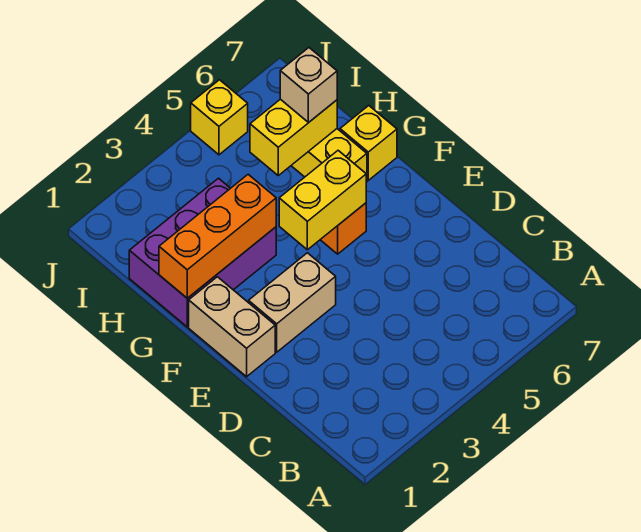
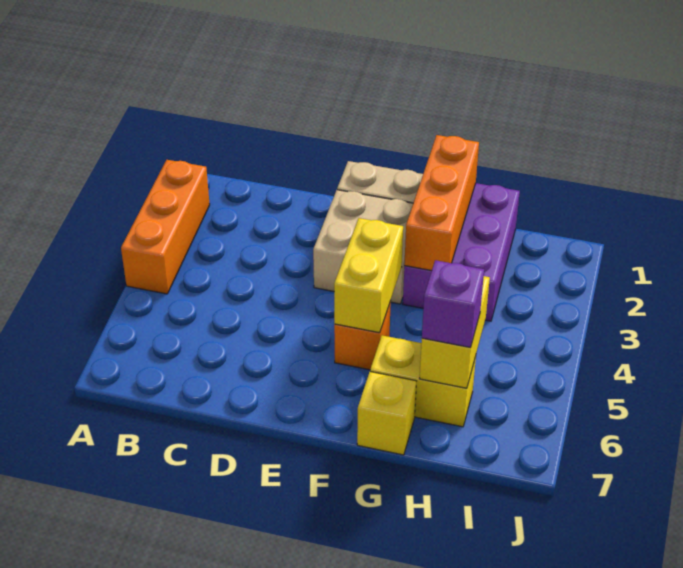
none -> orange 1x3 brick [121,160,210,294]
tan 1x2 brick [249,253,336,352] -> tan 2x2 brick [313,190,413,304]
tan 1x1 brick [280,48,337,122] -> purple 1x1 brick [422,260,484,348]
yellow 1x1 brick [191,80,248,155] -> none

